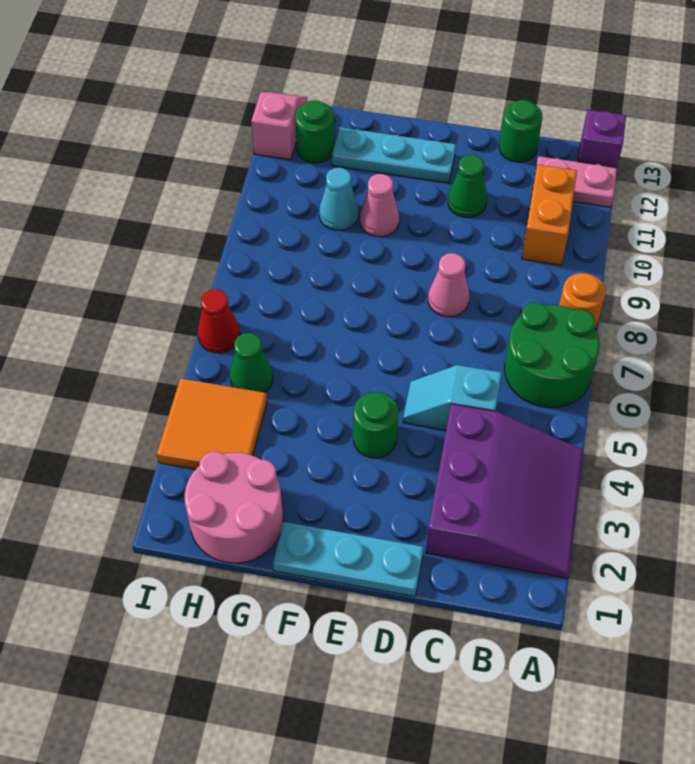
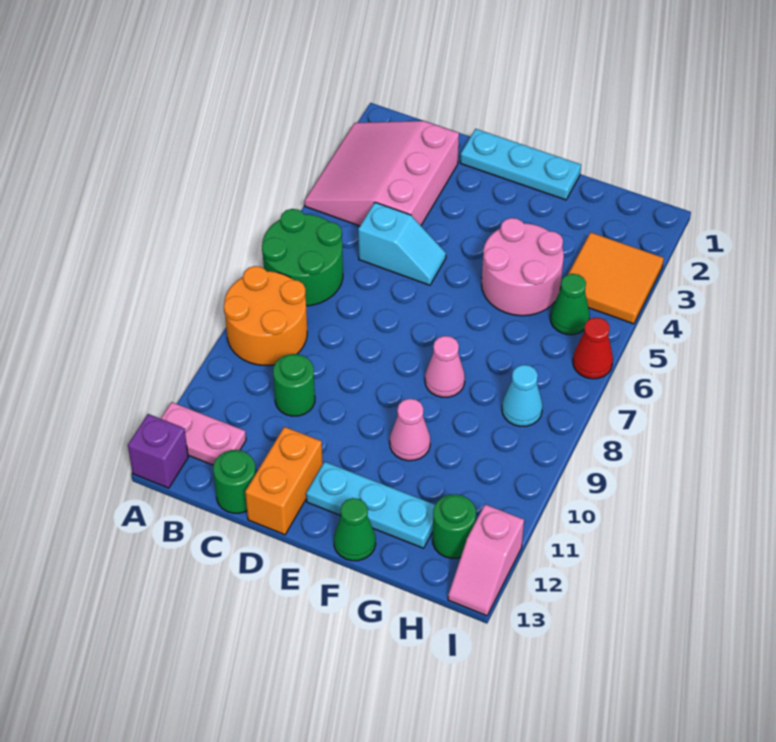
purple 3x3 slope [426,404,584,578] -> pink 3x3 slope [304,121,459,226]
orange 1x1 round brick [559,273,606,329] -> orange 2x2 round brick [224,266,307,366]
orange 1x2 brick [522,165,577,265] -> orange 1x2 brick moved to [245,427,323,535]
pink 1x1 cone [428,253,469,317] -> pink 1x1 cone moved to [425,336,465,397]
green 1x1 cone [448,155,487,217] -> green 1x1 cone moved to [334,498,376,561]
green 1x1 round brick [353,392,398,458] -> green 1x1 round brick moved to [273,354,315,416]
pink 2x2 round brick [185,451,283,563] -> pink 2x2 round brick moved to [482,218,564,316]
cyan 1x1 cone [319,168,358,231] -> cyan 1x1 cone moved to [502,365,542,426]

